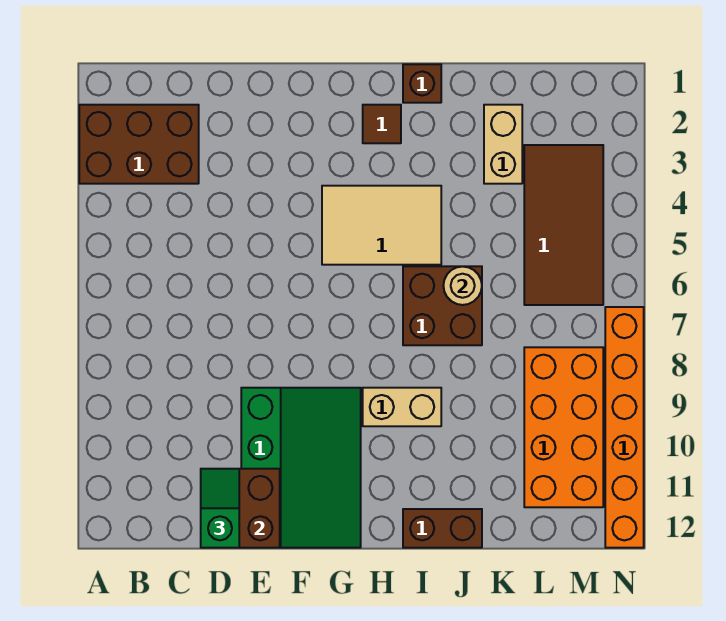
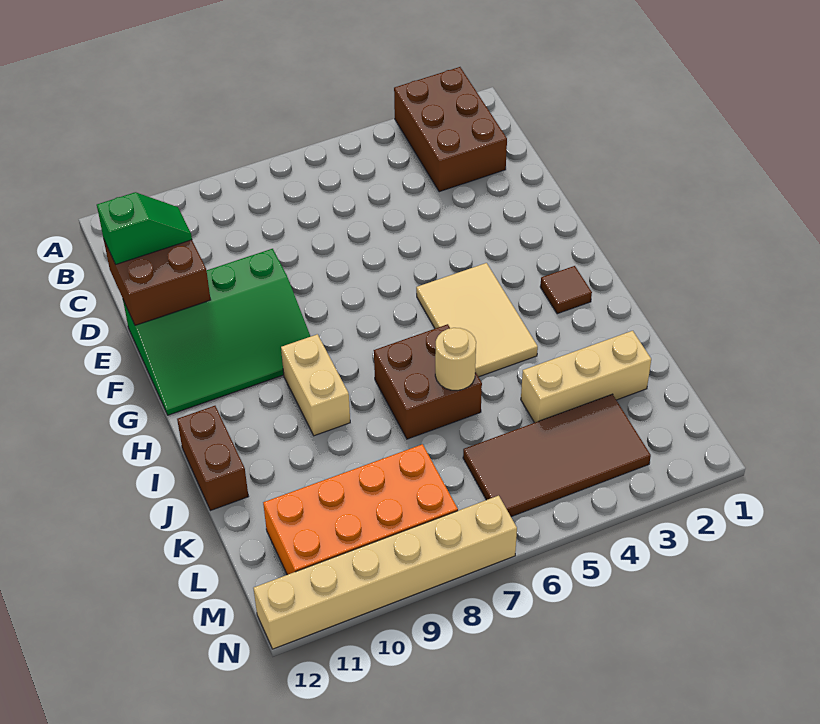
brown 1x1 brick [403,64,441,103] -> none
tan 1x2 brick [484,105,522,184] -> tan 1x3 brick [521,331,651,423]
orange 1x6 brick [605,307,644,548] -> tan 1x6 brick [254,496,517,649]

